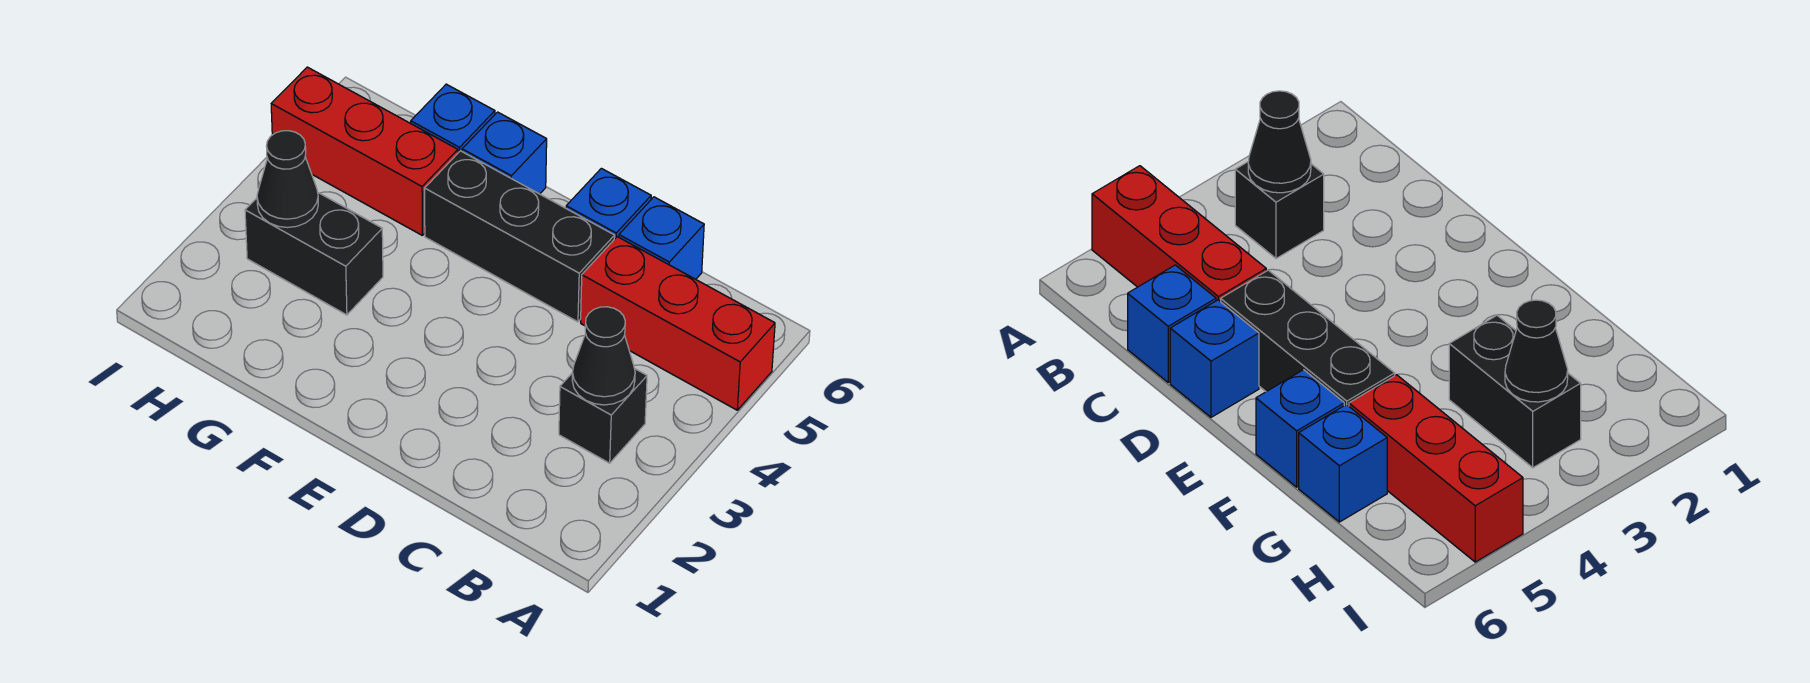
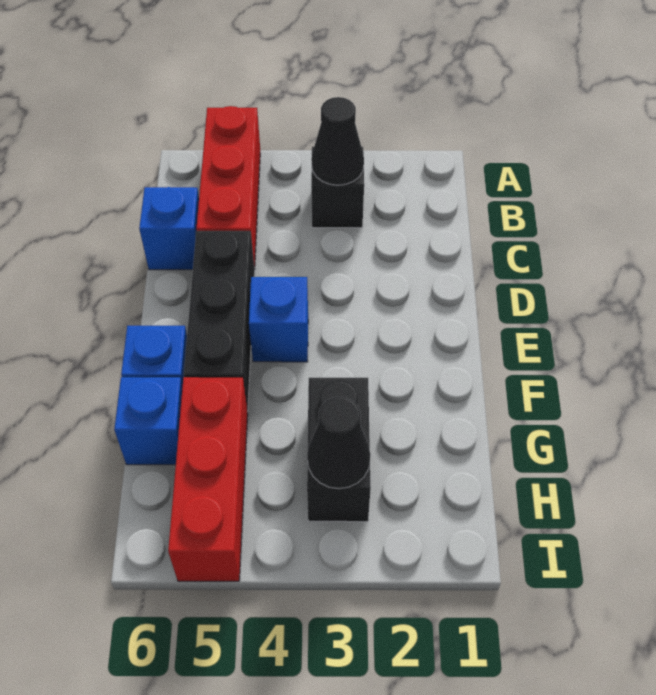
blue 1x1 brick [566,168,651,239] -> blue 1x1 brick moved to [249,277,308,362]

